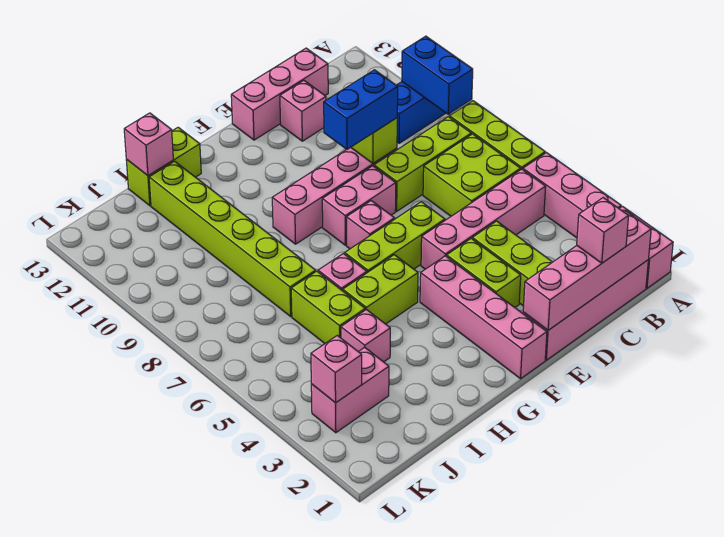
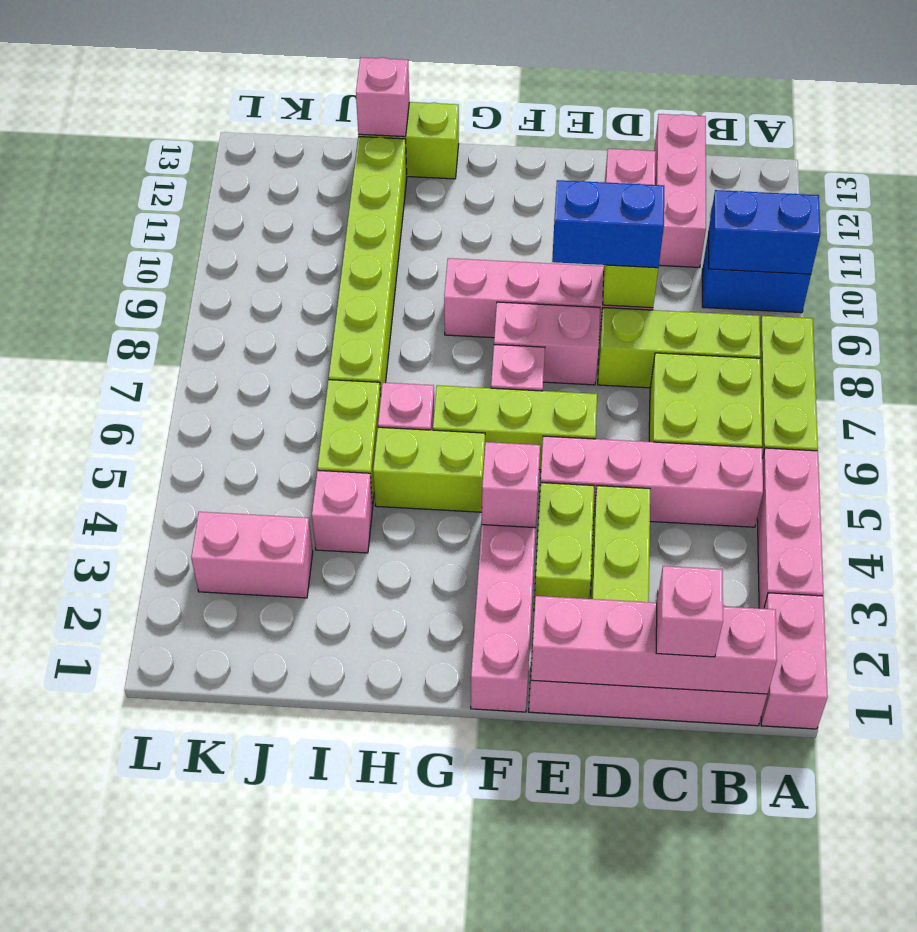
blue 1x2 brick [402,36,473,114] -> blue 1x2 brick turned to [709,190,821,274]
pink 1x3 brick [231,48,328,140] -> pink 1x3 brick turned to [654,114,706,267]
pink 1x1 brick [311,335,362,403] -> pink 1x1 brick moved to [482,442,540,528]

